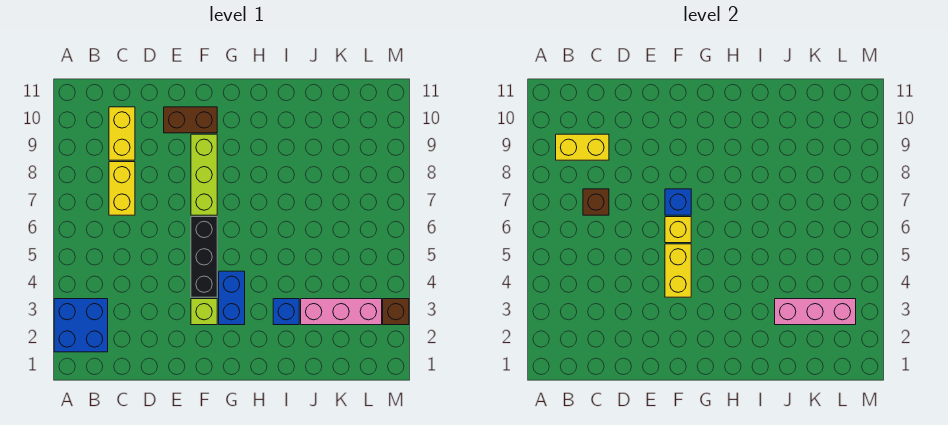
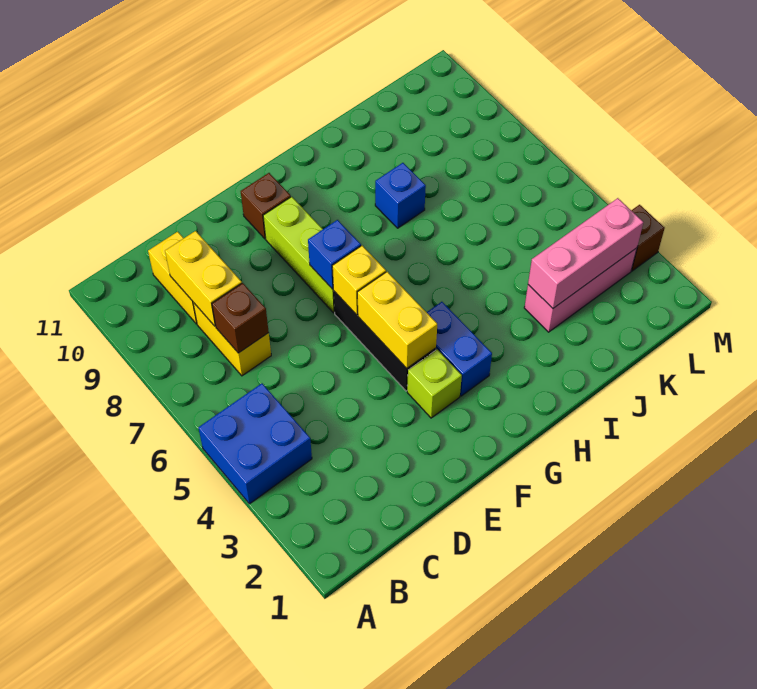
blue 2x2 brick [54,299,108,352] -> blue 2x2 brick moved to [198,383,312,504]
yellow 1x2 brick [556,134,609,160] -> yellow 1x2 brick turned to [165,231,242,326]
brown 1x2 brick [164,107,217,133] -> brown 1x1 brick [241,173,291,239]
blue 1x1 brick [273,299,299,325] -> blue 1x1 brick moved to [375,163,426,228]

